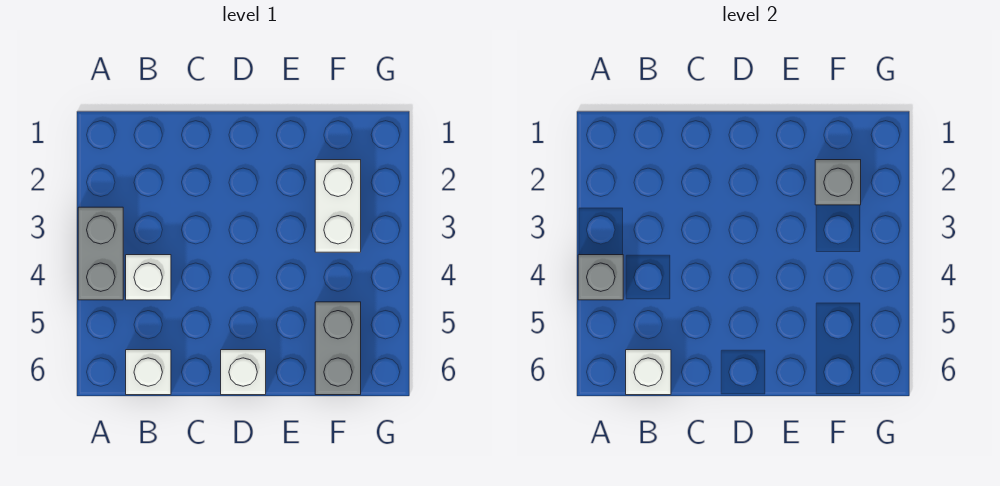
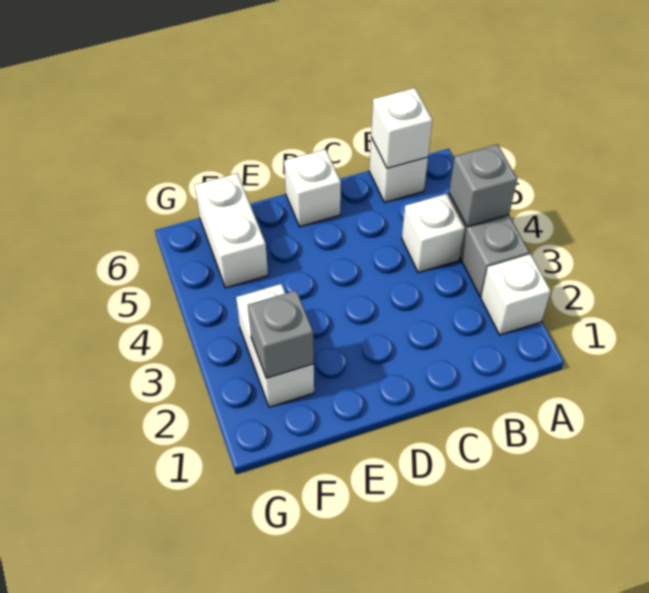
none -> white 1x1 brick [481,254,551,335]
grey 1x2 brick [315,302,361,395] -> white 1x2 brick [195,173,268,288]

